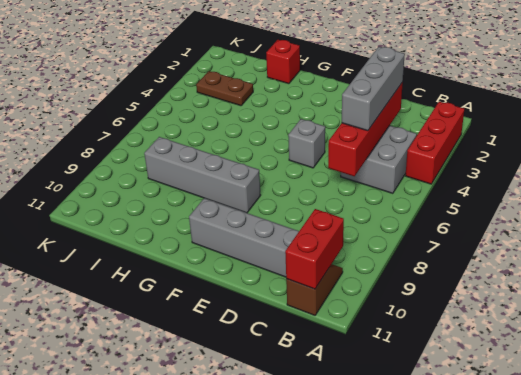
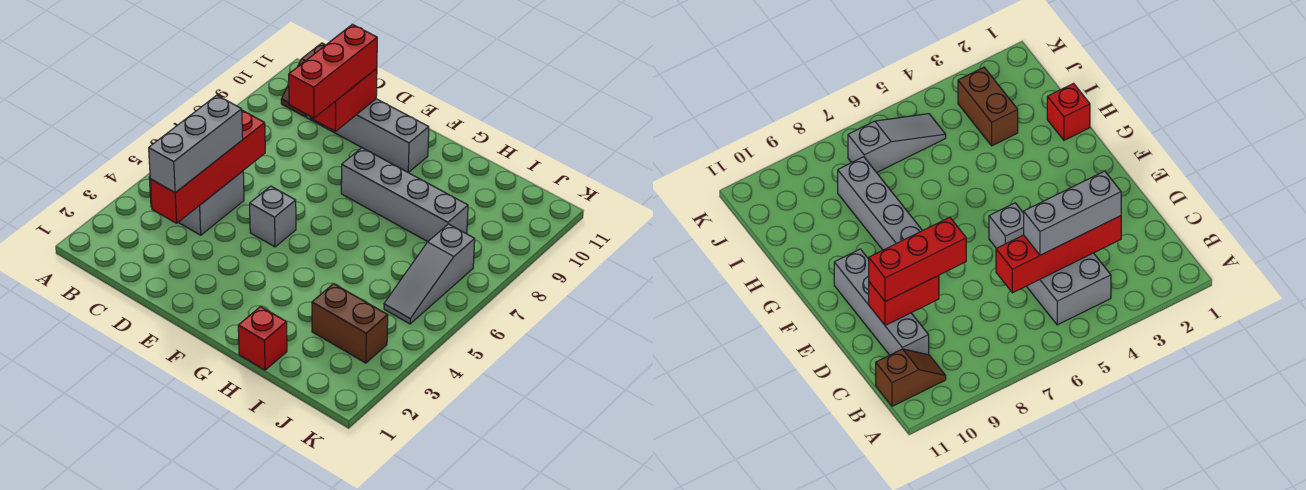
red 1x3 brick [405,102,464,184] -> red 1x3 brick moved to [289,24,377,118]
red 1x2 brick [285,209,344,289] -> red 1x2 brick moved to [311,68,377,131]
brown 1x2 plate [196,71,253,106] -> brown 1x2 brick [312,284,388,363]
none -> grey 1x3 slope [384,224,475,324]

